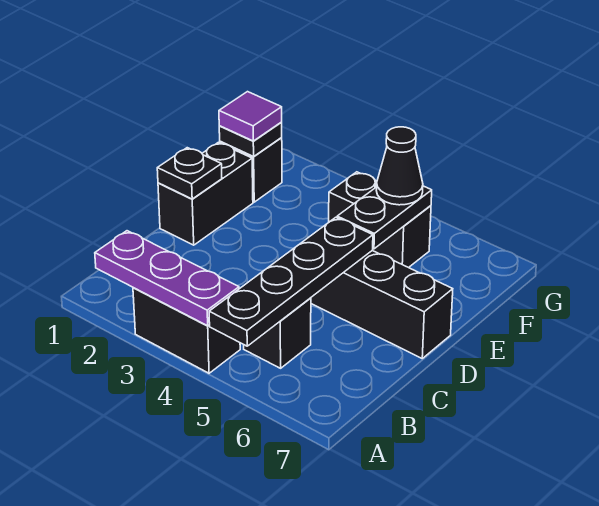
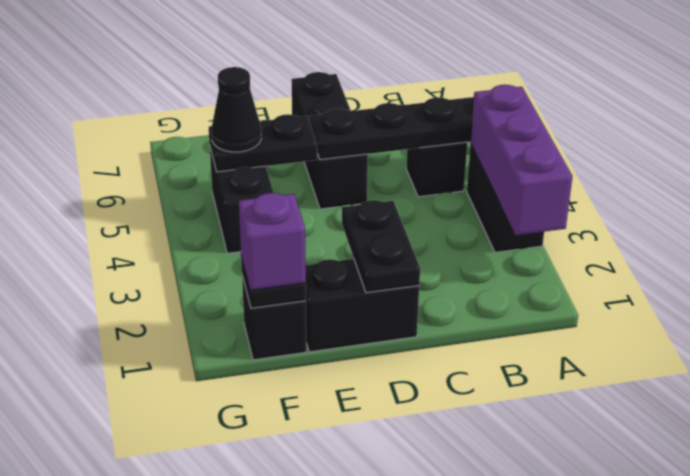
purple 1x3 plate [95,231,239,326] -> purple 1x3 brick [471,85,573,235]
black 1x1 plate [157,148,222,199] -> black 1x2 plate [342,200,420,293]
purple 1x1 tile [219,92,282,141] -> purple 1x1 brick [239,193,306,290]

